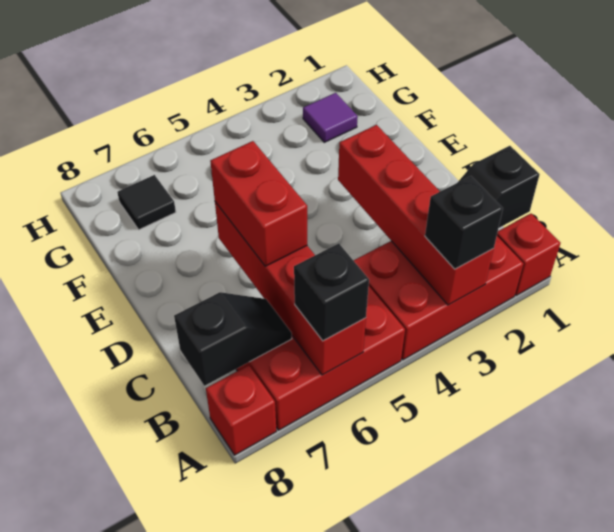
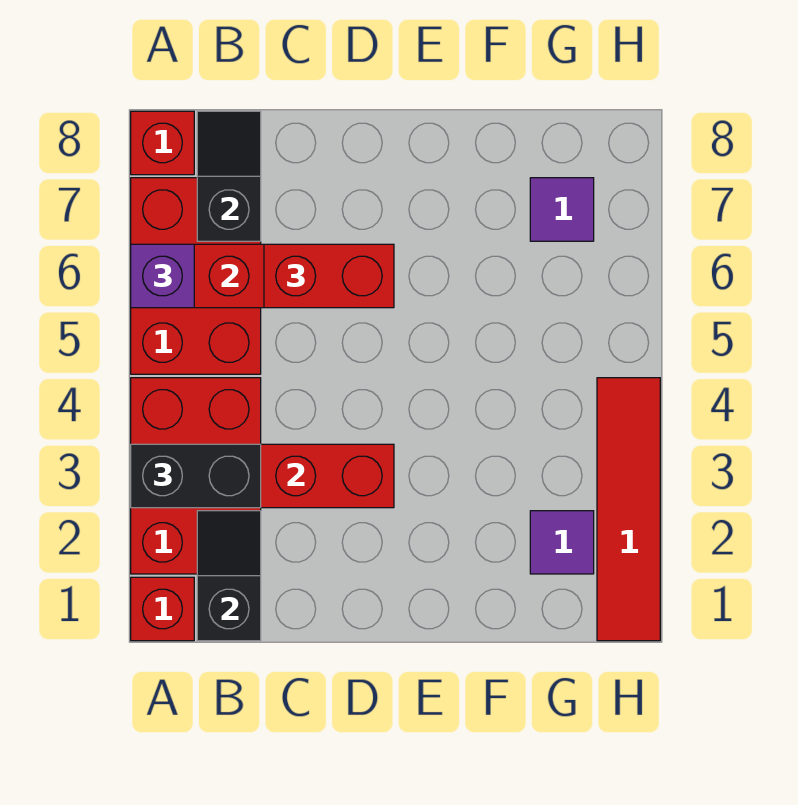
black 1x1 brick [425,176,503,269] -> black 1x2 brick [131,444,261,508]
black 1x1 brick [294,243,369,341] -> purple 1x1 brick [131,244,194,308]
black 1x2 slope [174,292,292,386] -> black 1x2 slope turned to [197,111,261,241]
black 1x1 tile [118,175,176,230] -> purple 1x1 tile [530,178,594,241]
none -> red 1x4 tile [597,378,660,641]

